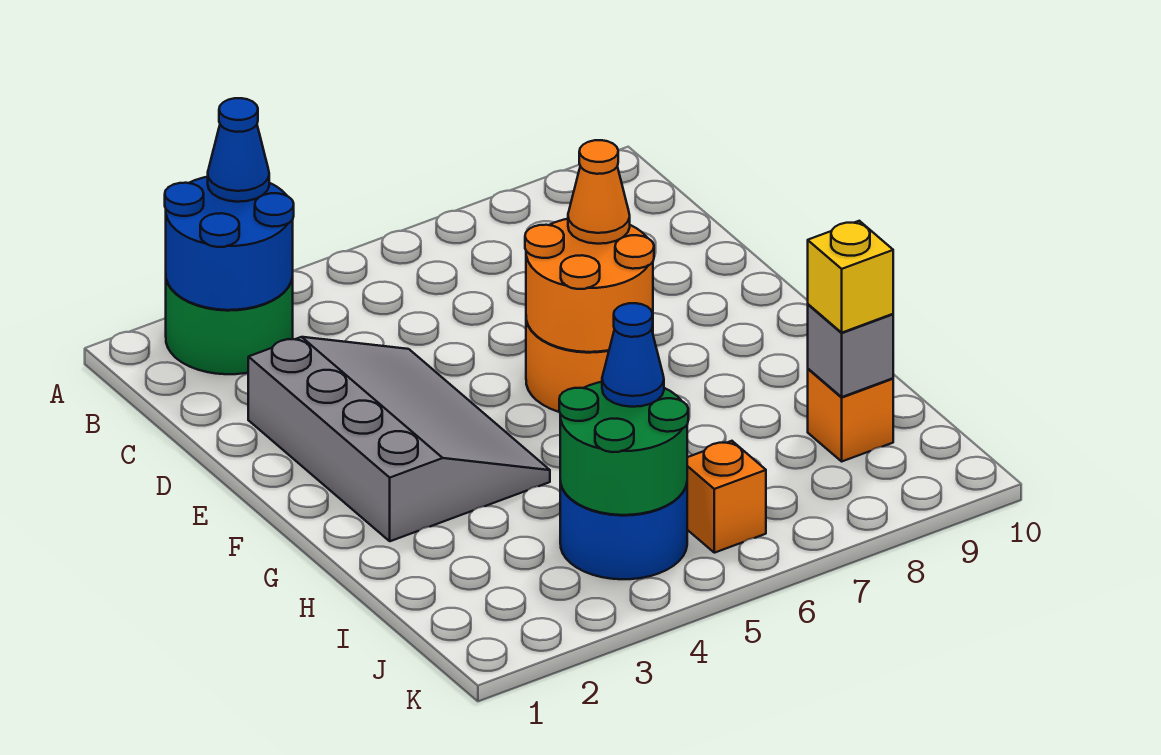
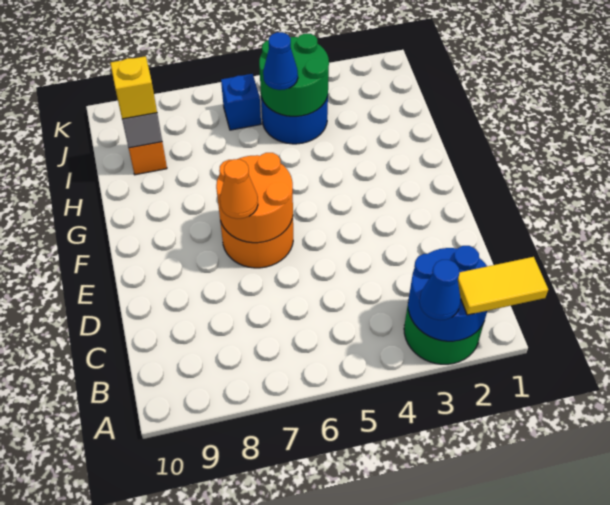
none -> yellow 1x2 tile [458,257,548,315]
grey 3x4 slope [248,337,550,541] -> none
orange 1x1 brick [687,441,766,553] -> blue 1x1 brick [221,74,261,130]

